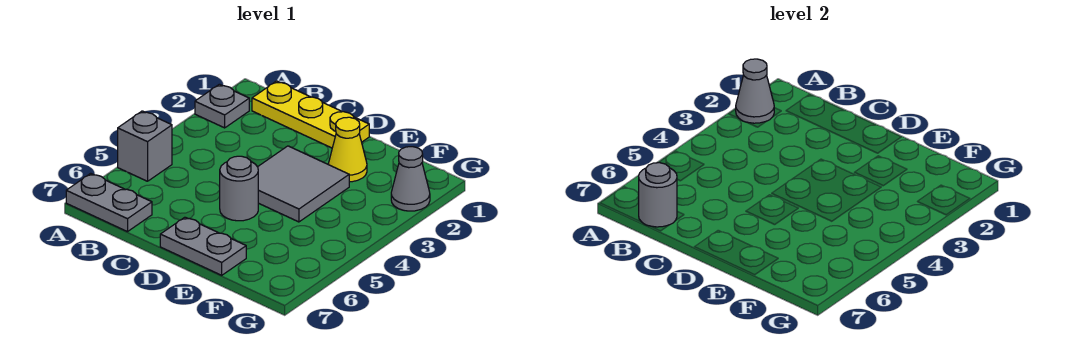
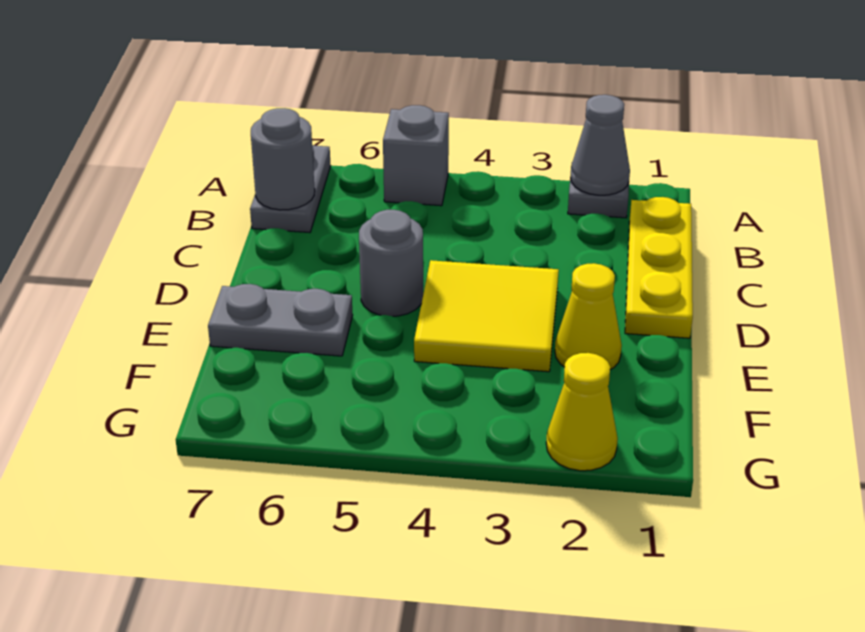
grey 2x2 tile [258,146,349,222] -> yellow 2x2 tile [414,260,559,372]
grey 1x2 plate [160,217,246,275] -> grey 1x2 plate turned to [208,284,353,356]
grey 1x1 cone [391,147,430,211] -> yellow 1x1 cone [546,353,618,471]

